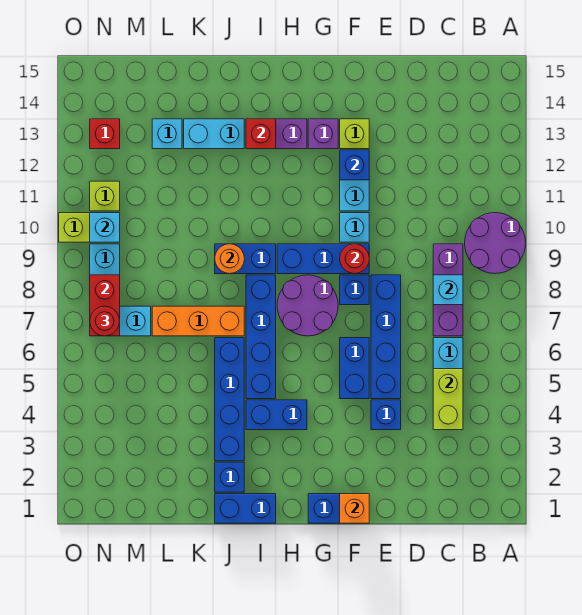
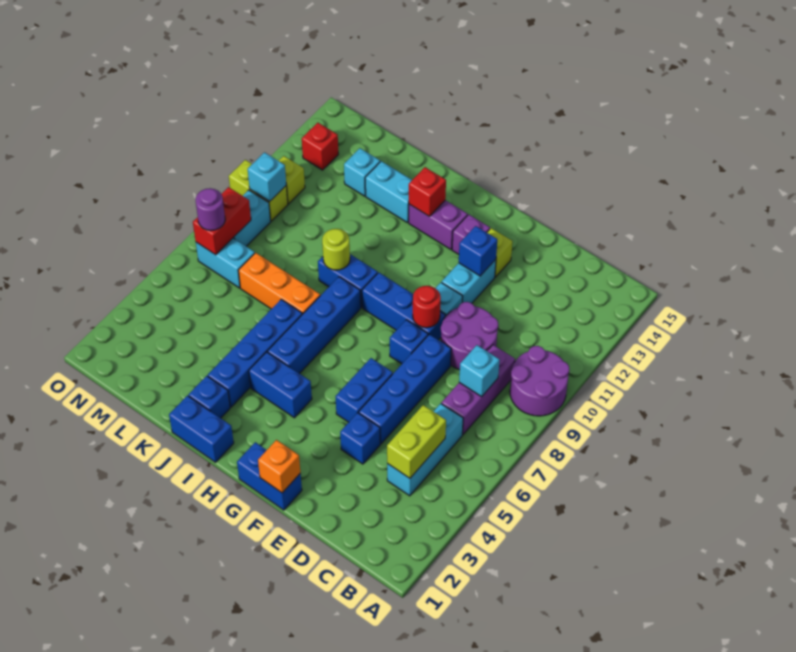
purple 2x2 round brick [277,275,338,336] -> purple 2x2 round brick moved to [441,302,498,370]
orange 1x1 round brick [215,244,244,274] -> lime 1x1 round brick [322,229,350,270]
red 1x1 round brick [90,306,120,336] -> purple 1x1 round brick [195,188,225,231]

